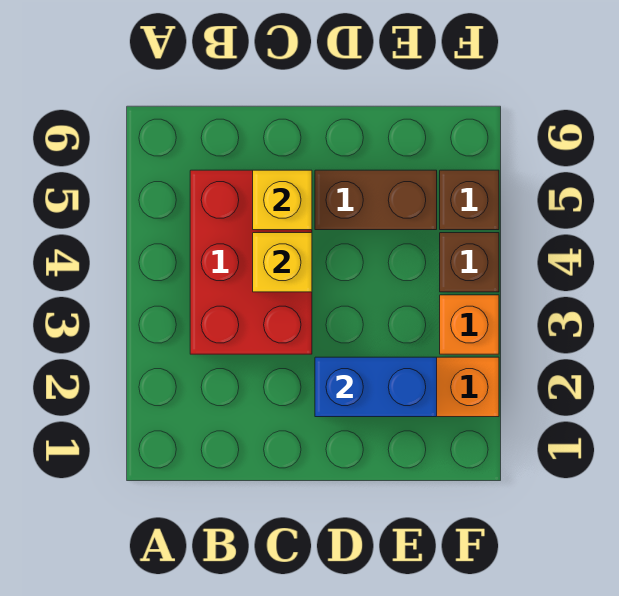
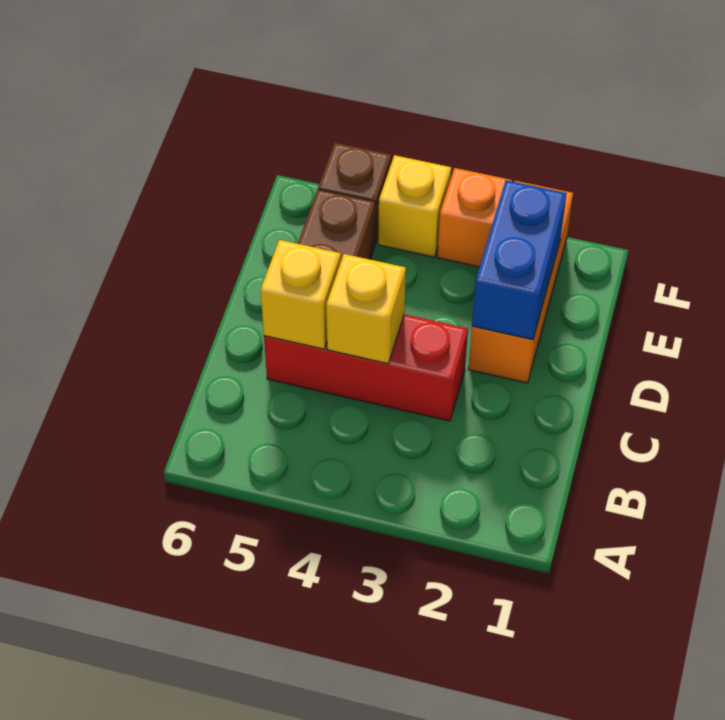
red 2x3 brick [190,170,312,354] -> red 1x3 brick [264,314,468,421]
brown 1x1 brick [440,233,499,292] -> yellow 1x1 brick [378,155,451,257]

